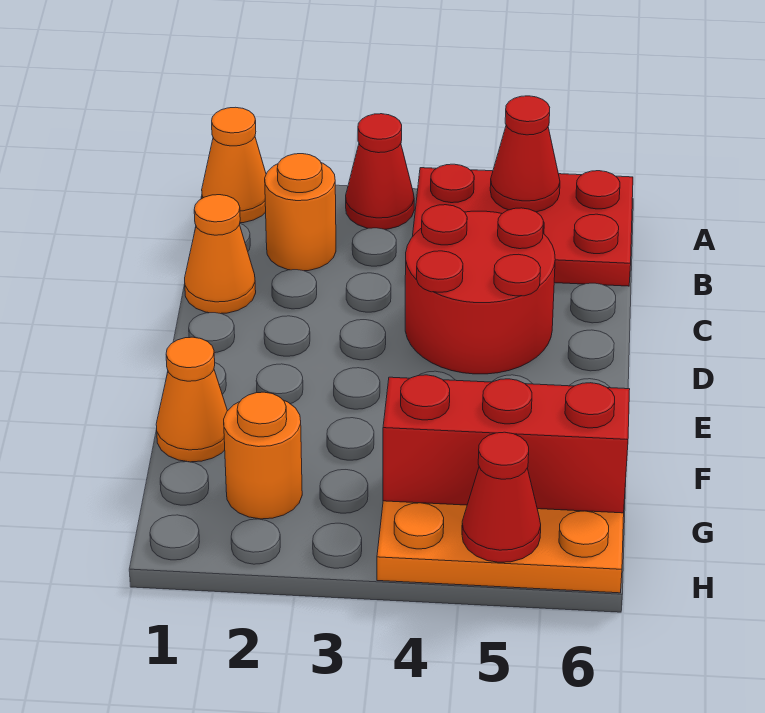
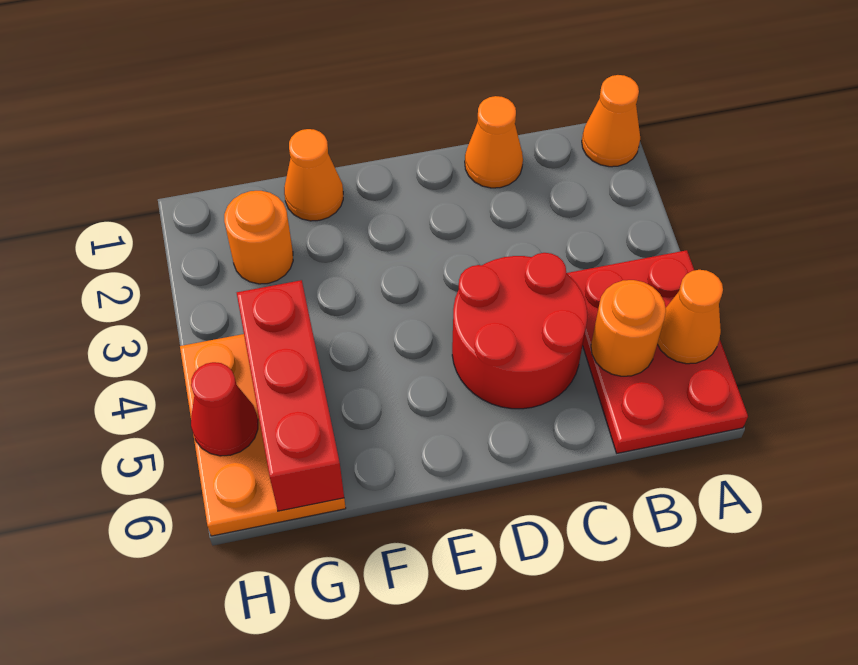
red 1x1 cone [346,114,414,229] -> none
red 1x1 cone [490,96,560,212] -> orange 1x1 cone [657,270,723,364]
orange 1x1 round brick [265,154,336,271] -> orange 1x1 round brick moved to [591,280,666,376]

